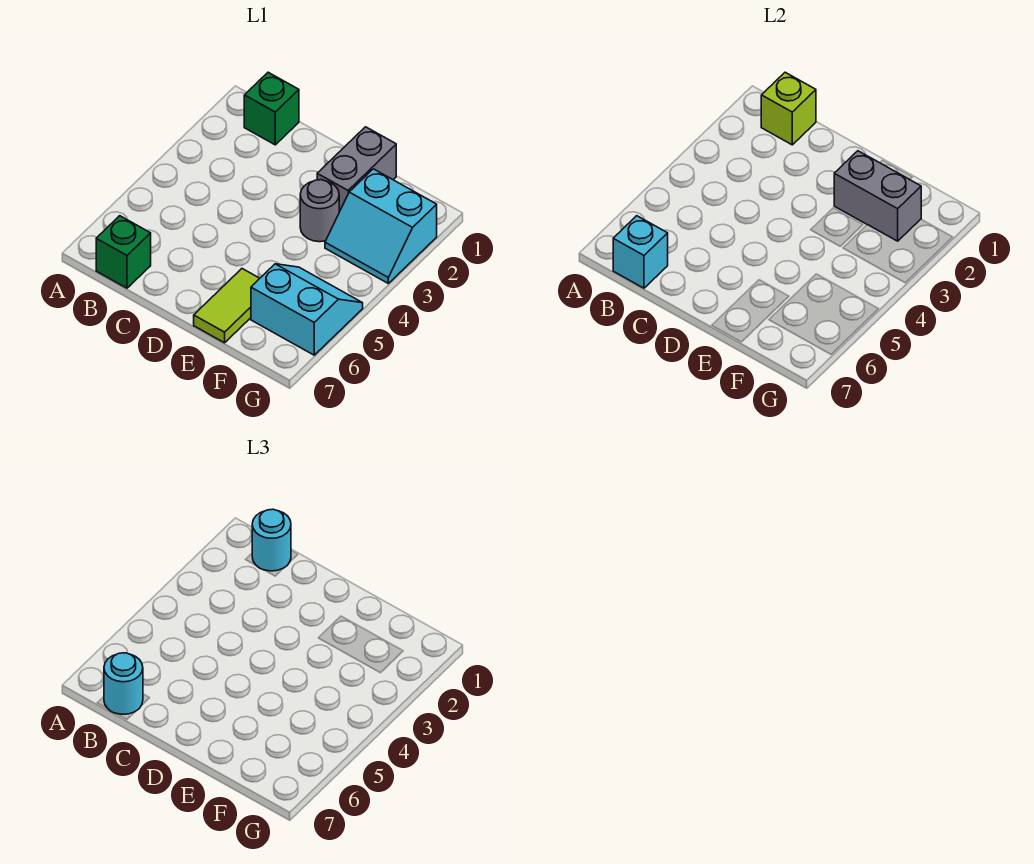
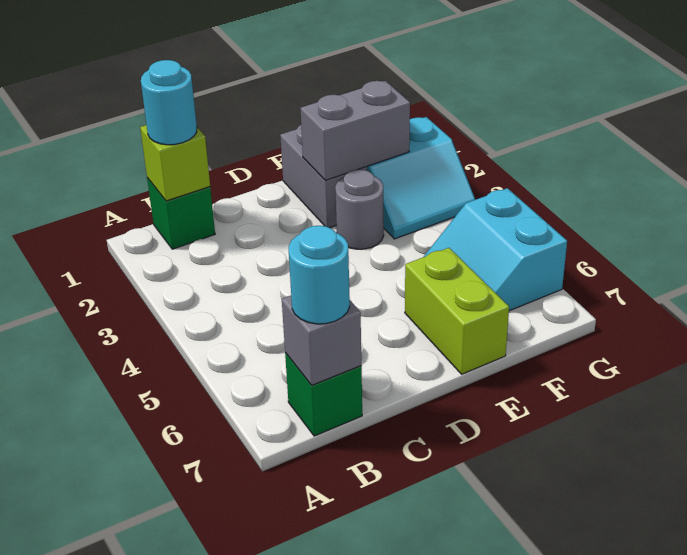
cyan 1x1 brick [613,216,668,288] -> grey 1x1 brick [282,295,361,385]
lime 1x2 tile [194,269,260,343] -> lime 1x2 brick [405,248,509,374]
cyan 2x2 slope [251,264,363,355] -> cyan 2x2 slope turned to [424,188,567,311]

